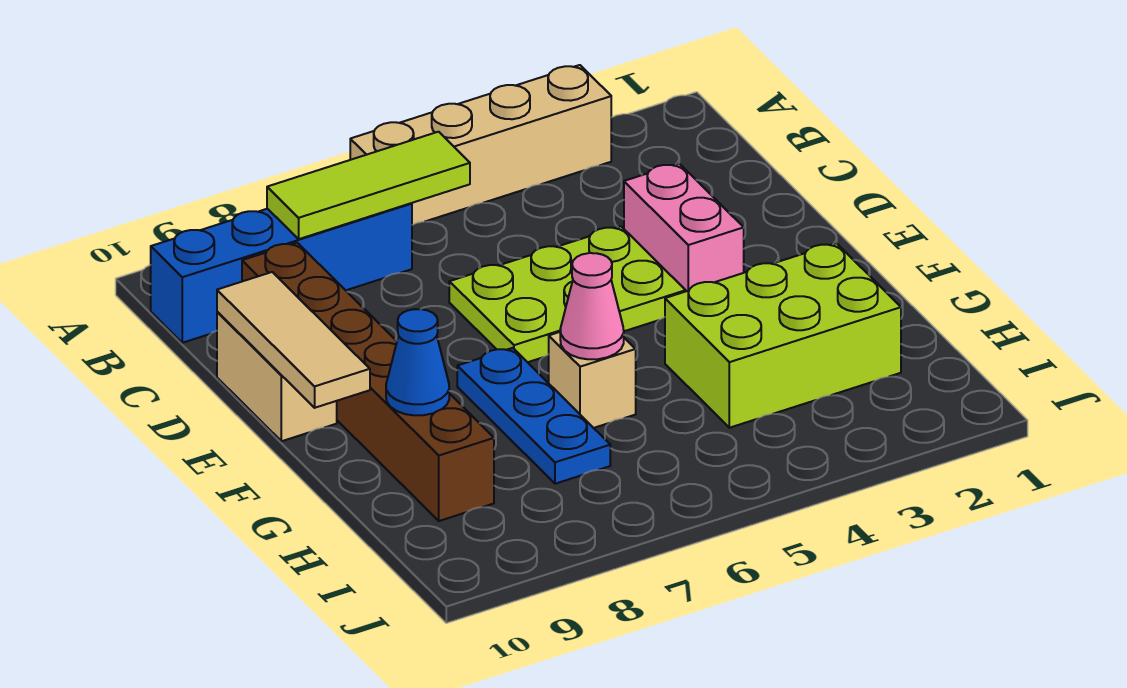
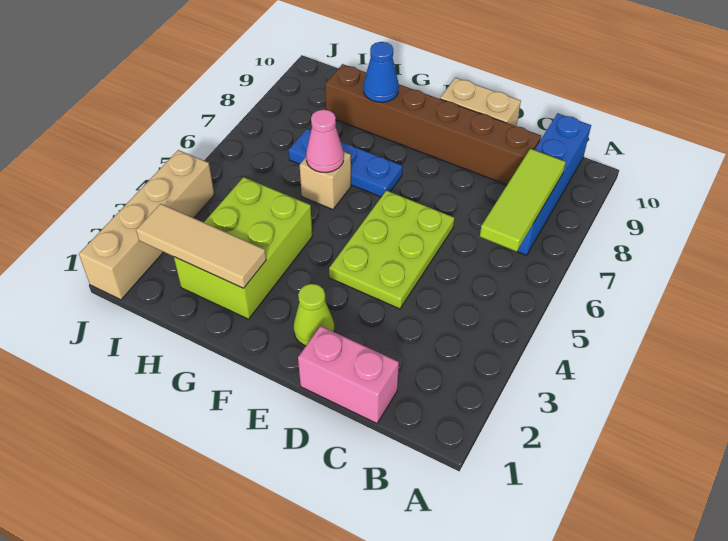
tan 1x4 brick [350,65,611,225] -> tan 1x4 brick moved to [79,150,214,300]
pink 1x2 brick [624,164,744,291] -> pink 1x2 brick moved to [298,326,399,423]
tan 1x3 tile [217,272,370,408] -> tan 1x3 tile moved to [136,204,266,288]
none -> lime 1x1 cone [294,284,334,346]

